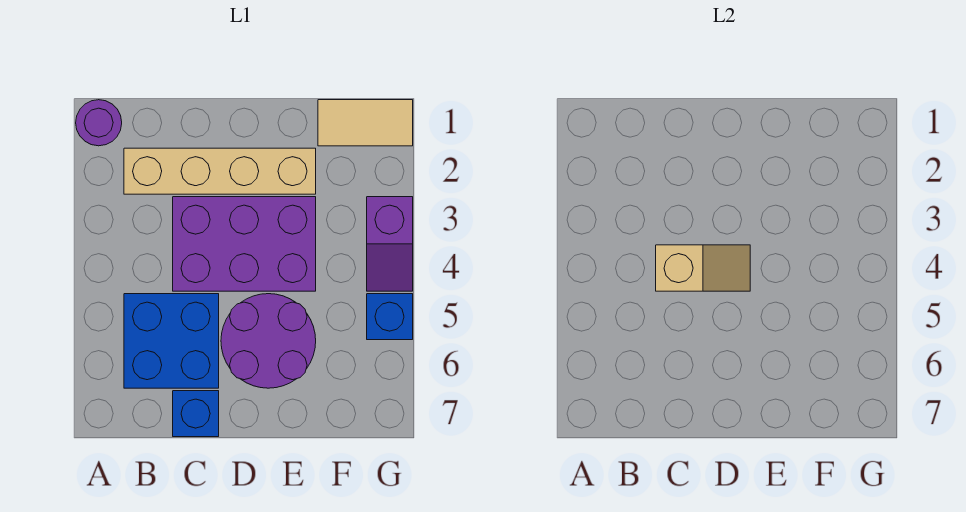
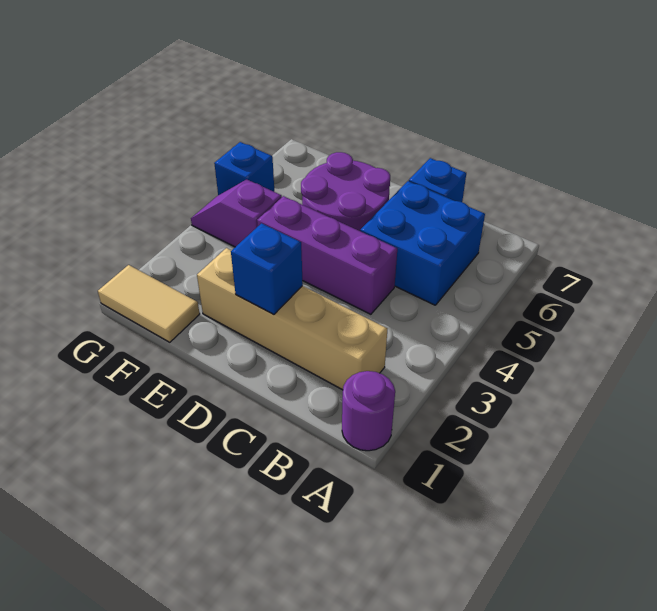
purple 2x3 brick [173,197,316,291] -> purple 1x3 brick [257,196,397,314]
tan 1x2 slope [656,245,750,291] -> none
none -> blue 1x1 brick [231,223,303,315]
purple 1x2 slope [367,197,413,291] -> purple 1x2 slope turned to [191,179,282,247]

